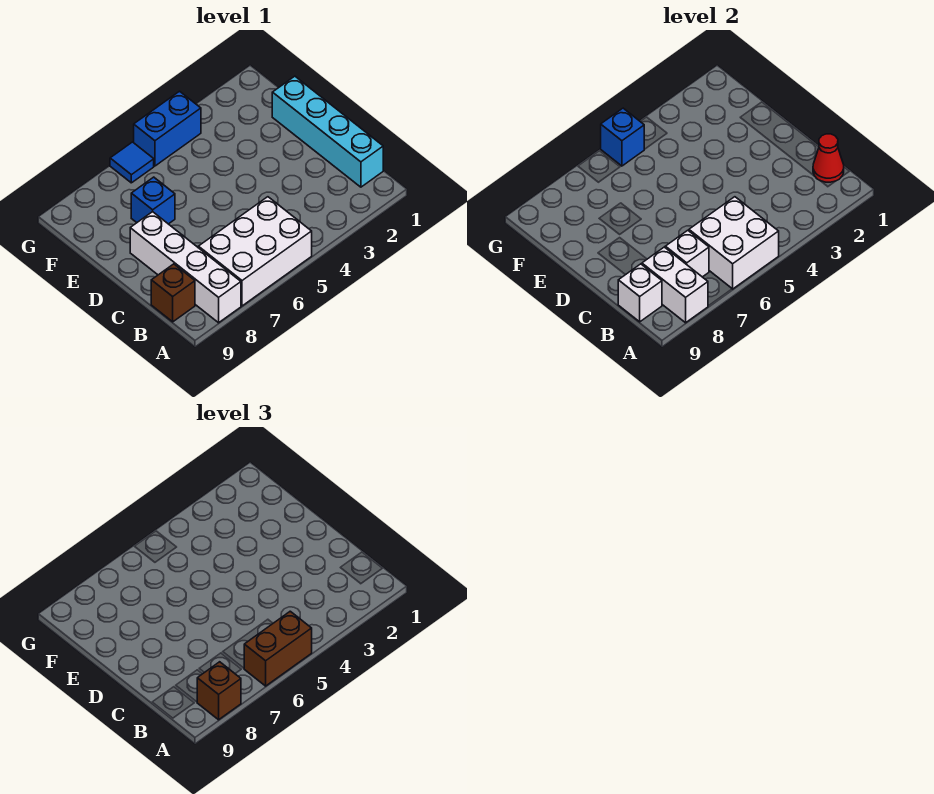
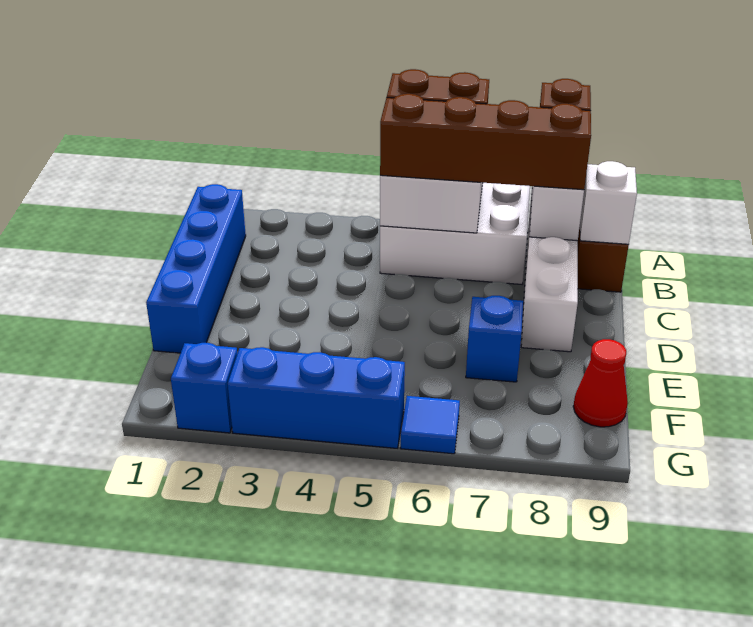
cyan 1x4 brick [272,76,383,187] -> blue 1x4 brick [146,184,246,353]
red 1x1 cone [813,134,844,182] -> red 1x1 cone moved to [573,339,628,427]
none -> brown 1x4 brick [380,94,591,190]
white 1x1 brick [665,230,709,277] -> none
blue 1x2 brick [134,91,201,166] -> blue 1x3 brick [228,347,405,448]
blue 1x1 brick [601,108,644,166] -> blue 1x1 brick moved to [171,343,237,433]

